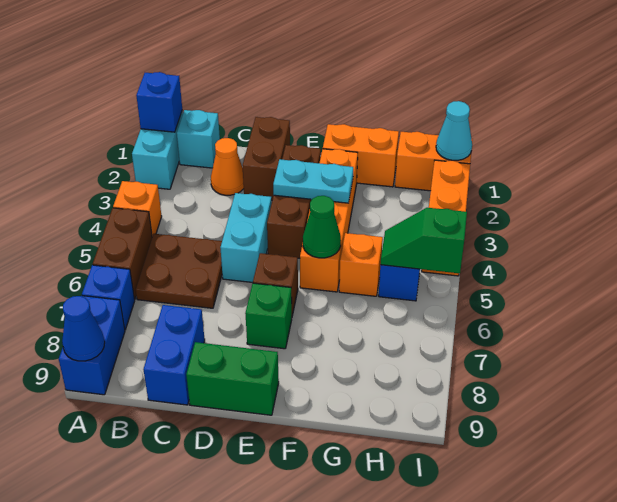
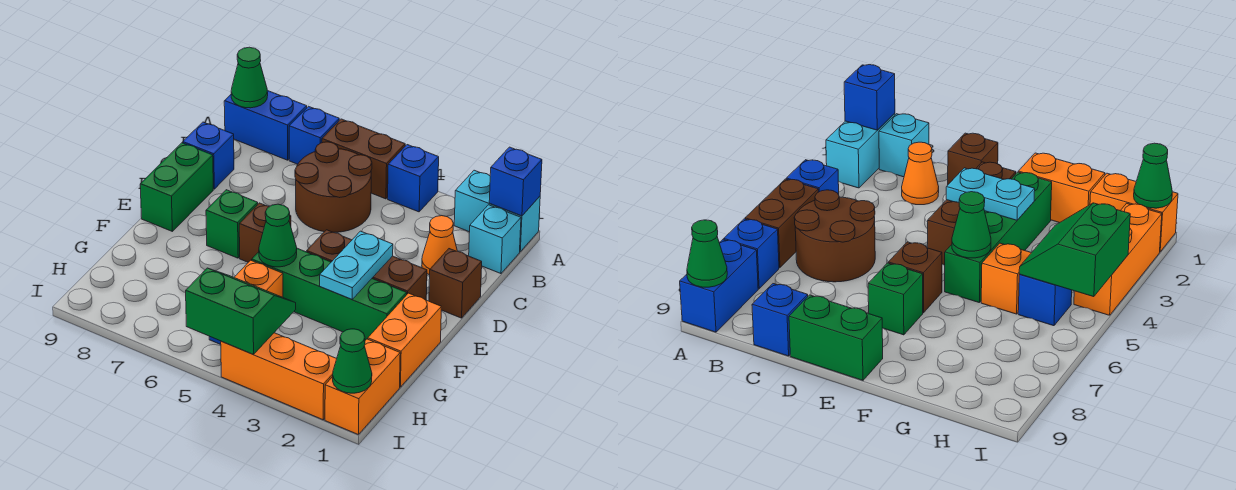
orange 1x1 brick [113,181,162,237] -> blue 1x1 brick [388,145,439,212]
blue 1x1 cone [62,296,105,361] -> green 1x1 cone [231,47,268,108]
brown 2x2 plate [136,234,222,308] -> brown 2x2 round brick [295,142,372,232]
blue 1x2 brick [144,305,205,405] -> blue 1x1 brick [183,122,234,189]
brown 1x2 brick [243,117,290,200] -> brown 1x1 brick [429,249,482,318]
cyan 1x2 brick [220,193,272,282] -> none
orange 1x4 brick [300,149,358,292] -> green 1x4 brick [252,248,407,340]
green 1x2 slope [381,208,467,273] -> green 2x2 slope [186,268,296,354]
cyan 1x1 cone [436,101,472,160] -> green 1x1 cone [333,329,372,393]

